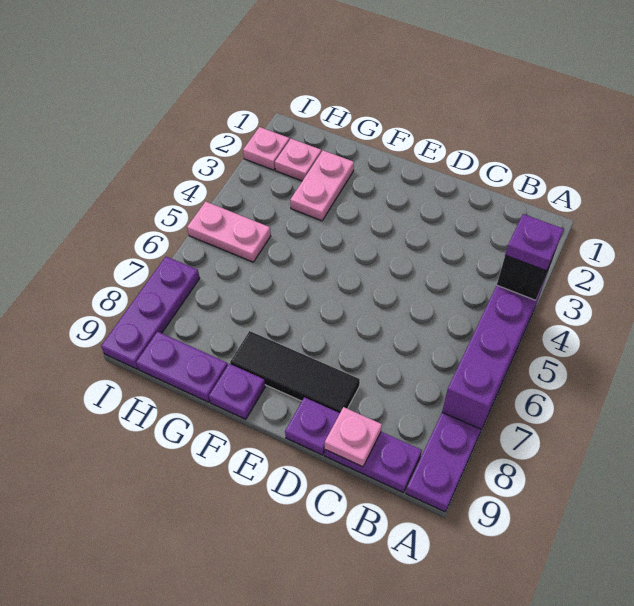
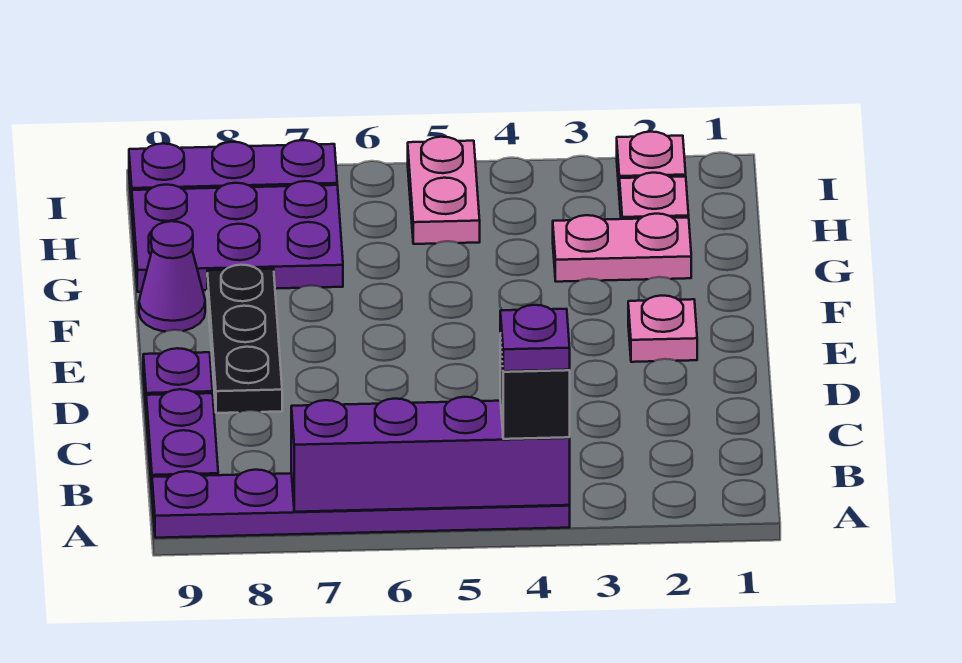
pink 1x1 plate [325,407,382,467] -> pink 1x1 plate moved to [628,296,697,362]
black 1x3 tile [230,331,360,413] -> black 1x3 plate [207,265,282,413]
purple 1x1 plate [209,364,265,419] -> purple 1x1 cone [139,221,205,331]
purple 1x2 plate [136,332,228,402] -> purple 2x3 plate [132,181,343,292]

